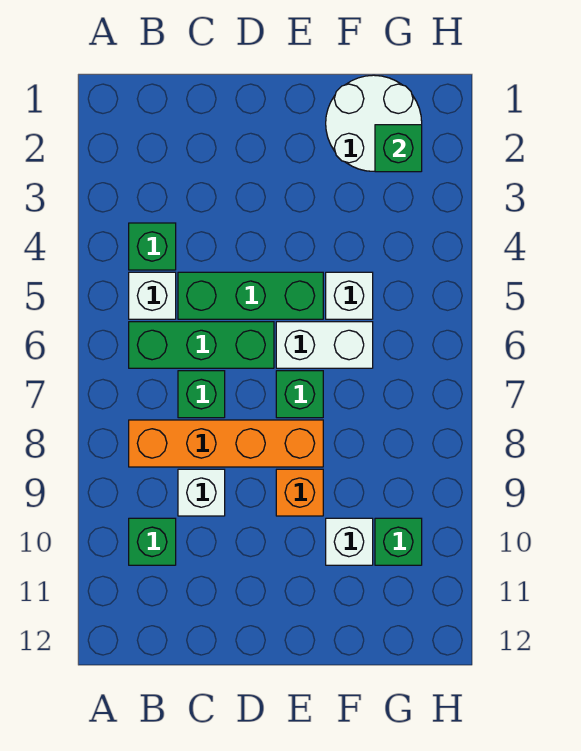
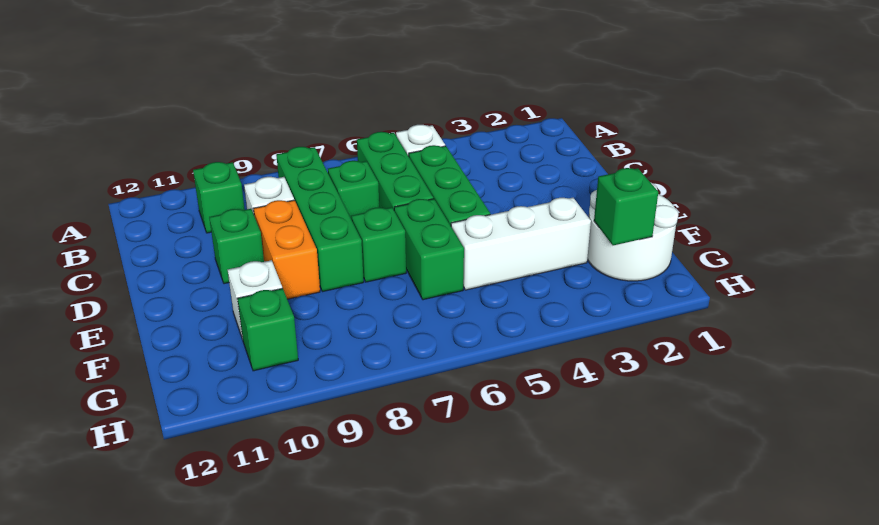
green 1x1 brick [129,223,176,270] -> green 1x1 brick moved to [209,209,264,284]
orange 1x4 brick [129,420,323,467] -> green 1x4 brick [276,147,364,292]
white 1x2 brick [276,322,373,368] -> green 1x2 brick [394,199,464,300]
orange 1x1 brick [276,469,323,516] -> orange 1x2 brick [253,200,320,299]
white 1x1 brick [326,272,373,319] -> white 1x3 brick [451,198,591,290]

